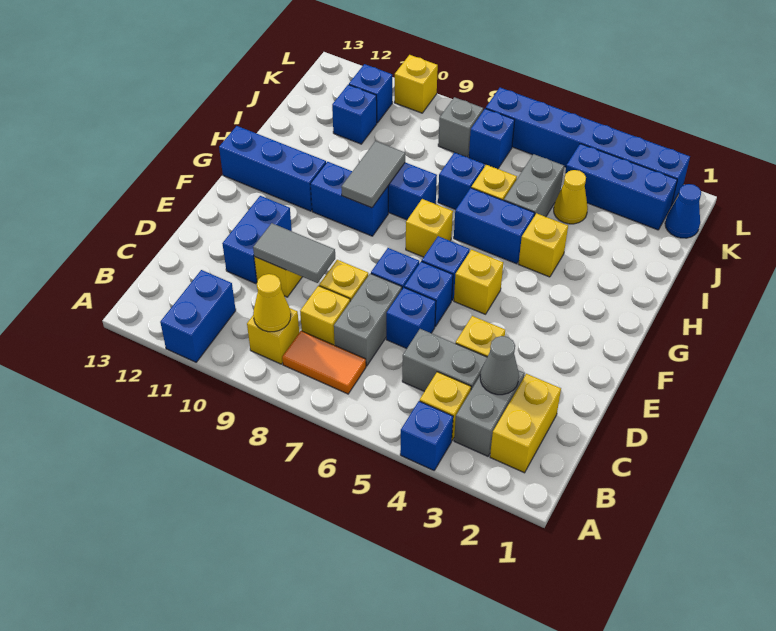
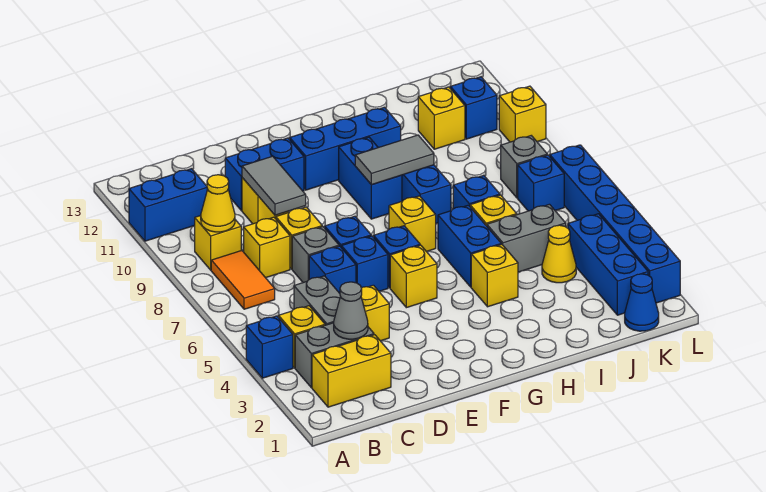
grey 1x2 brick [334,273,402,366] -> grey 1x1 brick [292,227,339,283]
blue 1x3 brick [219,126,326,211] -> blue 1x3 brick turned to [289,107,401,190]
blue 1x1 brick [332,85,377,144] -> yellow 1x1 brick [418,87,465,149]

